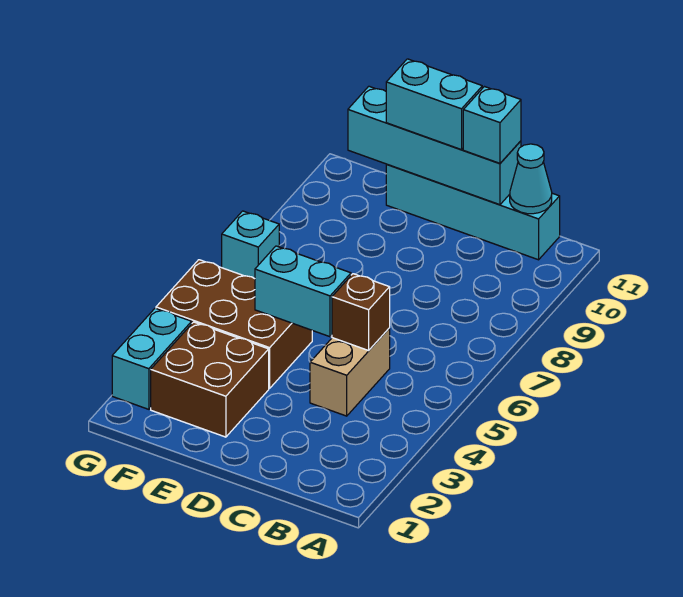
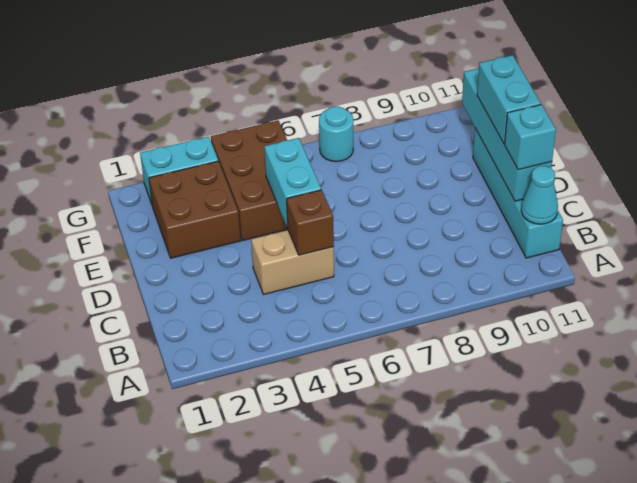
cyan 1x1 brick [222,211,279,279] -> cyan 1x1 round brick [319,106,353,162]

